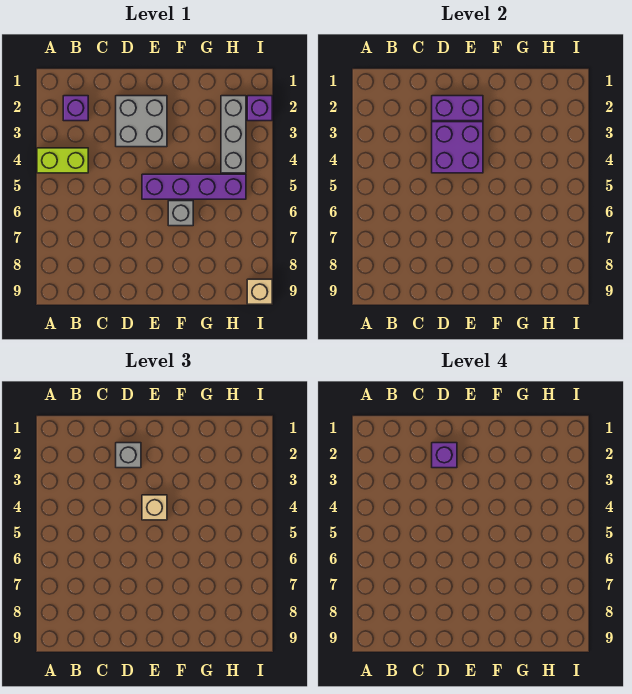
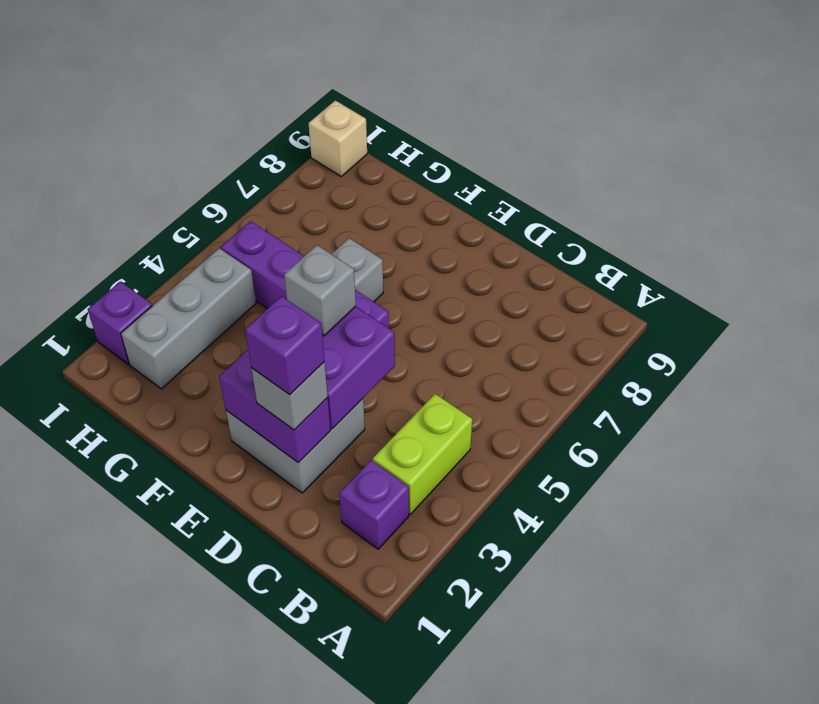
lime 1x2 brick [37,148,88,173] -> lime 1x2 brick turned to [373,394,472,514]
tan 1x1 brick [142,495,167,520] -> grey 1x1 brick [284,245,356,336]

